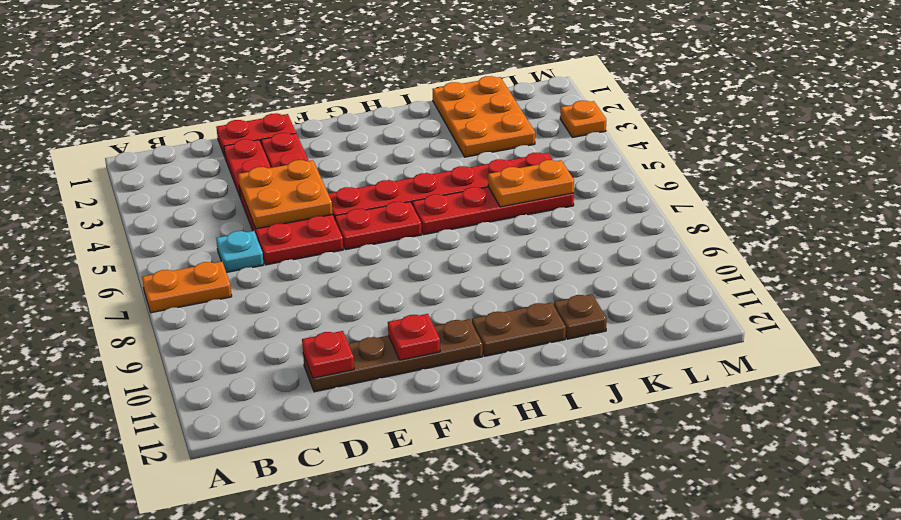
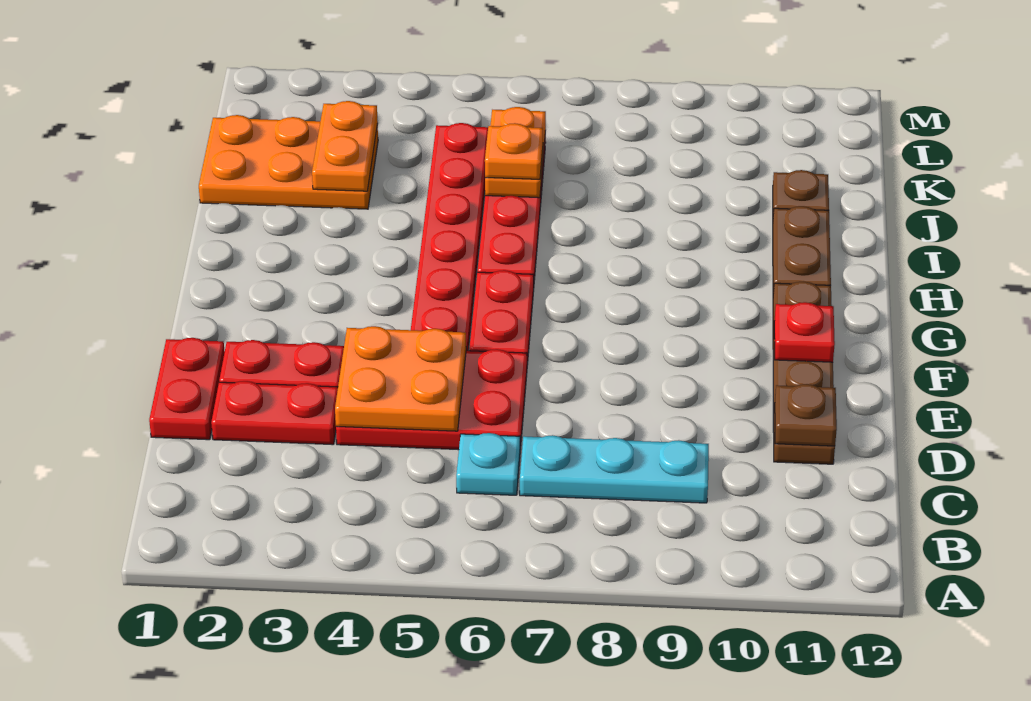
orange 1x2 plate [142,261,232,313] -> orange 1x2 plate moved to [312,101,378,191]
none -> cyan 1x3 plate [520,435,709,503]
red 1x1 plate [302,331,354,378] -> brown 1x1 plate [775,384,837,446]
orange 1x1 plate [560,100,606,137] -> orange 1x1 plate moved to [485,123,543,179]

